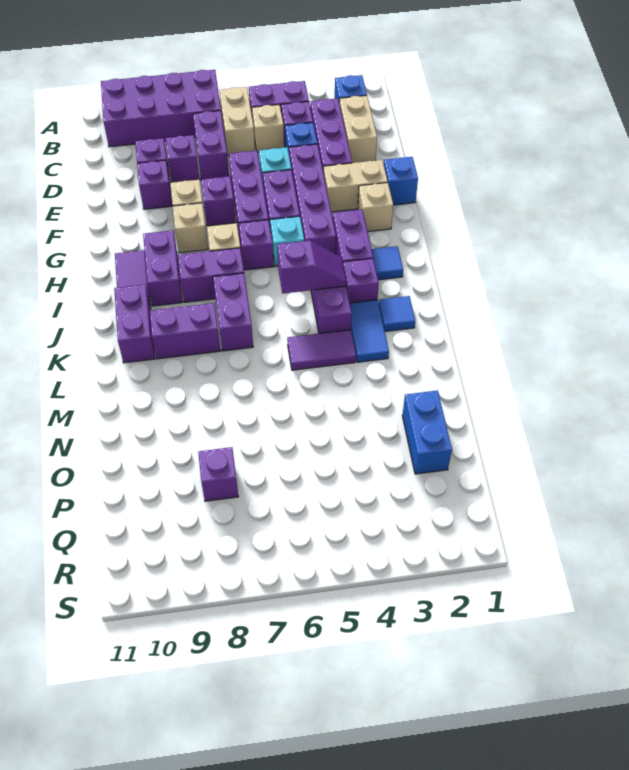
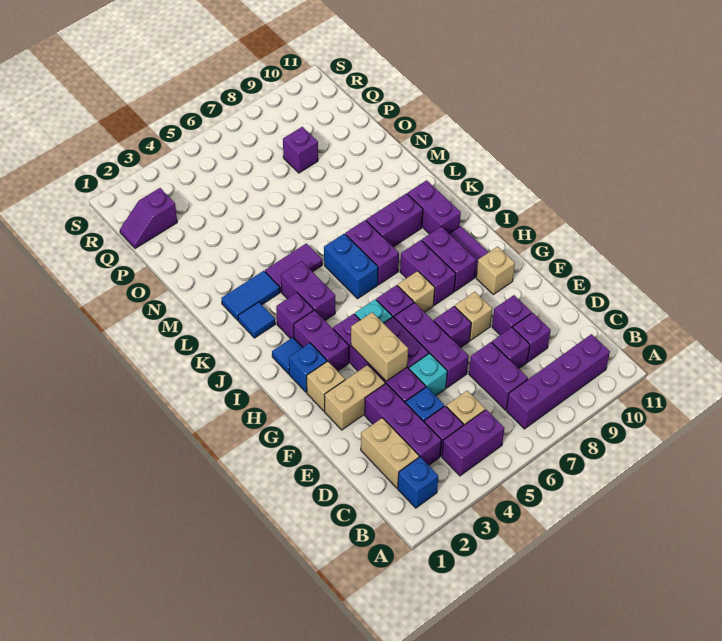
purple 2x4 brick [101,70,221,147] -> purple 1x4 brick [506,334,610,429]
tan 1x2 brick [220,87,255,156] -> tan 1x2 brick moved to [351,312,408,381]
blue 1x1 brick [384,157,418,205] -> blue 1x1 brick moved to [289,343,327,393]
tan 1x1 brick [173,203,208,253] -> tan 1x1 brick moved to [476,247,515,295]
purple 1x2 brick [178,248,244,302] -> purple 1x2 brick turned to [400,240,456,305]
purple 1x2 slope [277,240,346,293] -> purple 1x2 slope moved to [120,188,177,249]
blue 1x2 tile [350,300,389,362] -> blue 1x2 tile turned to [221,271,280,320]
blue 1x2 brick [402,390,452,474] -> blue 1x2 brick moved to [324,234,378,299]

